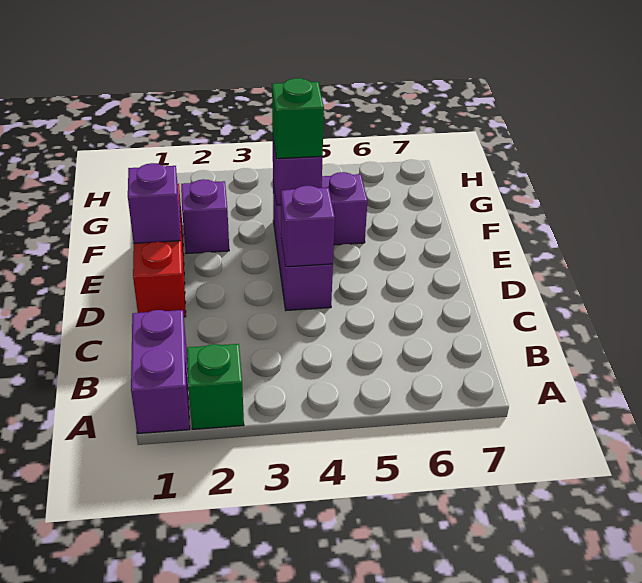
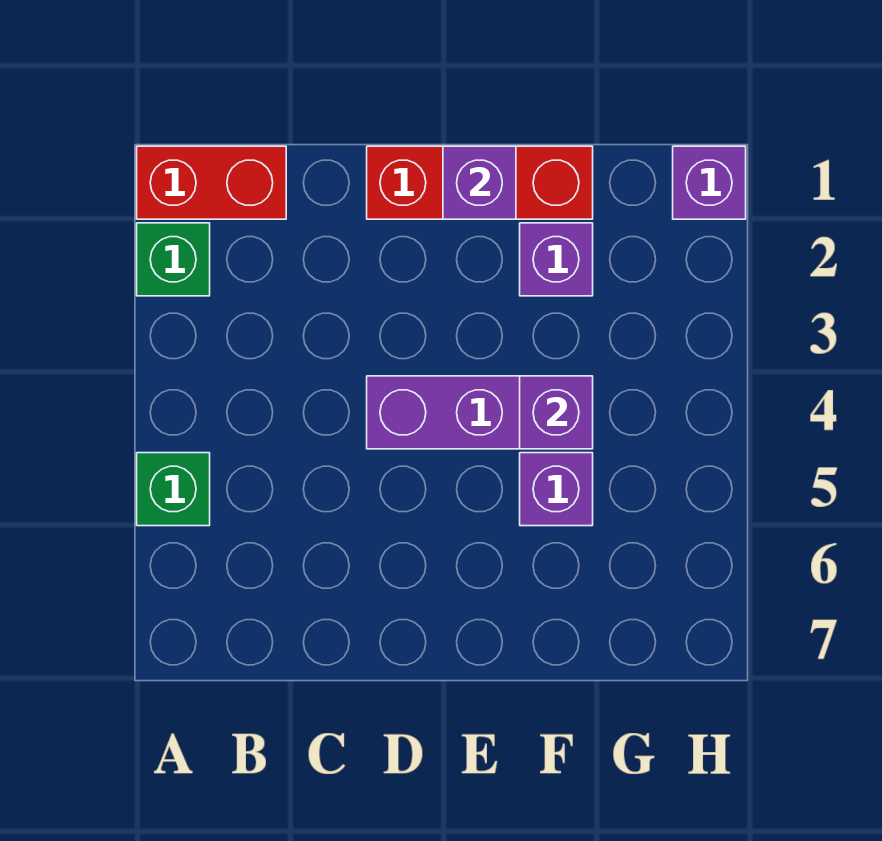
purple 1x2 brick [131,310,190,434] -> red 1x2 brick [137,146,286,219]
purple 1x1 brick [281,186,335,267] -> purple 1x1 brick moved to [673,146,746,219]
green 1x1 brick [272,78,324,159] -> green 1x1 brick moved to [137,453,210,526]

